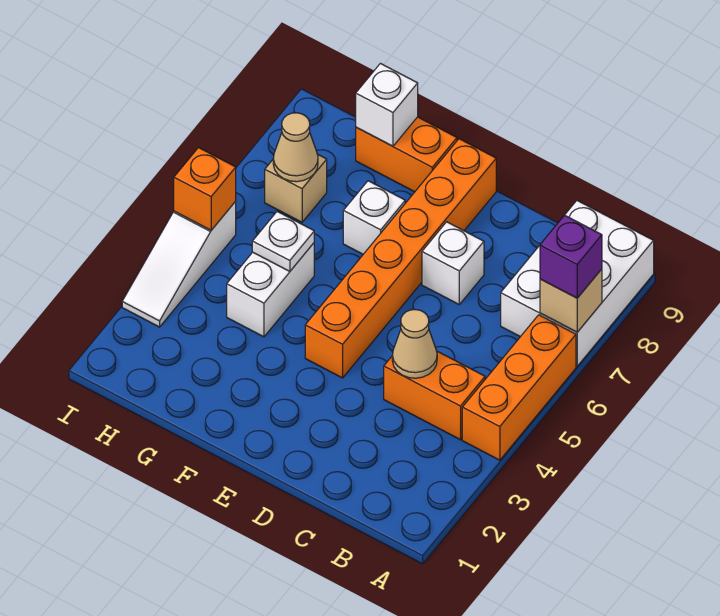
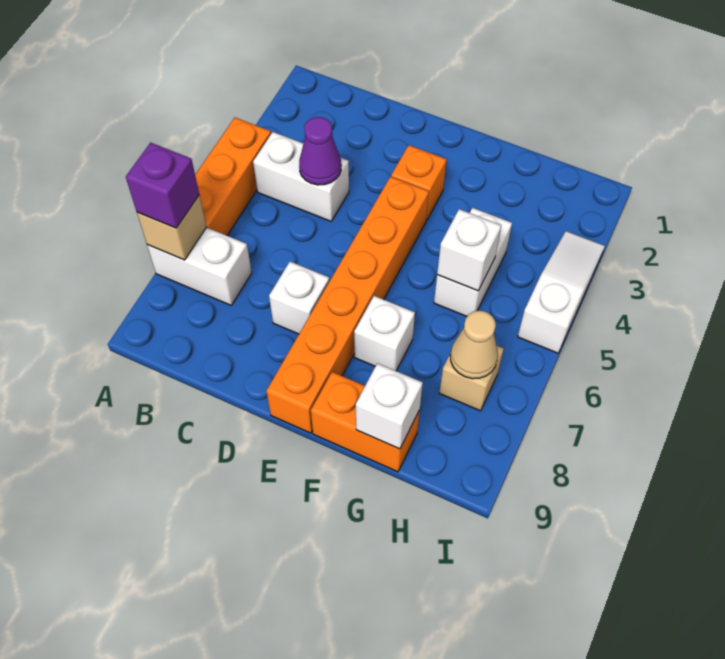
white 2x3 brick [501,201,654,366] -> white 1x2 brick [147,228,252,305]
orange 1x2 brick [384,351,485,440] -> white 1x2 brick [253,132,349,221]
tan 1x1 cone [392,310,437,378] -> purple 1x1 cone [299,117,341,185]
white 1x1 plate [252,212,314,271] -> white 1x1 brick [437,209,501,291]
orange 1x1 brick [174,148,236,230] -> orange 1x1 brick moved to [391,145,447,220]

